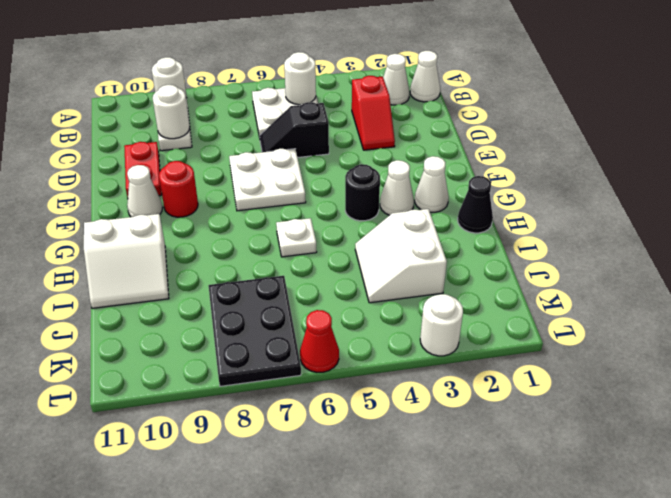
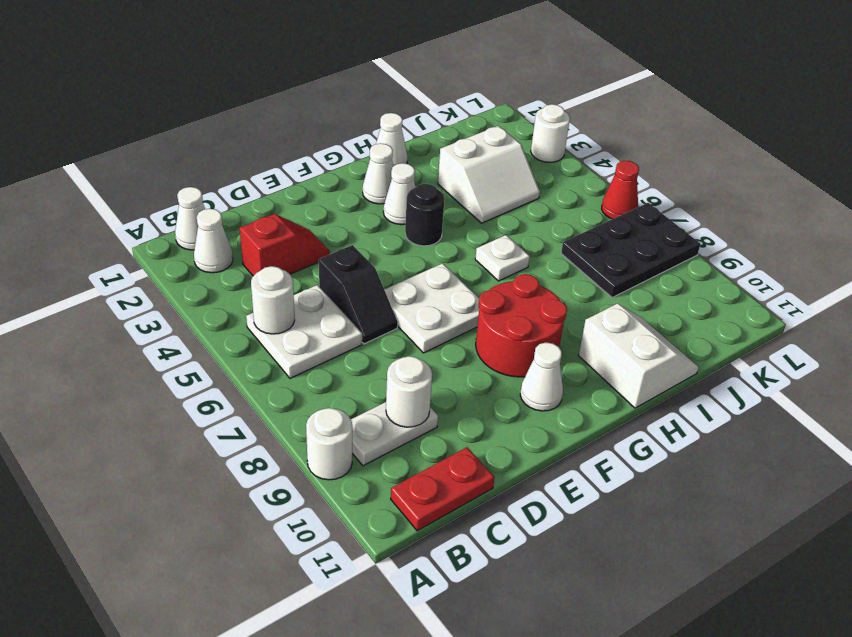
red 1x2 plate [124,142,162,197] -> red 1x2 plate moved to [391,447,495,531]
red 1x1 round brick [159,161,198,217] -> red 2x2 round brick [476,274,567,377]
black 1x1 cone [458,176,493,233] -> white 1x1 cone [376,113,408,166]

